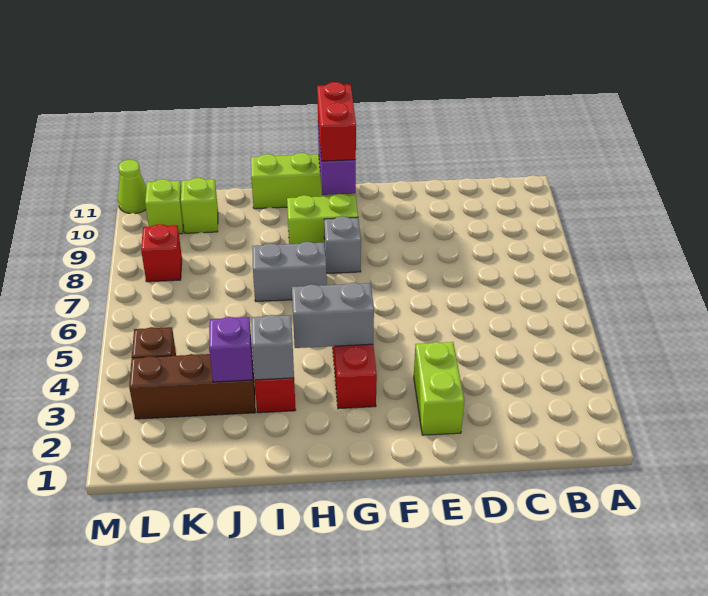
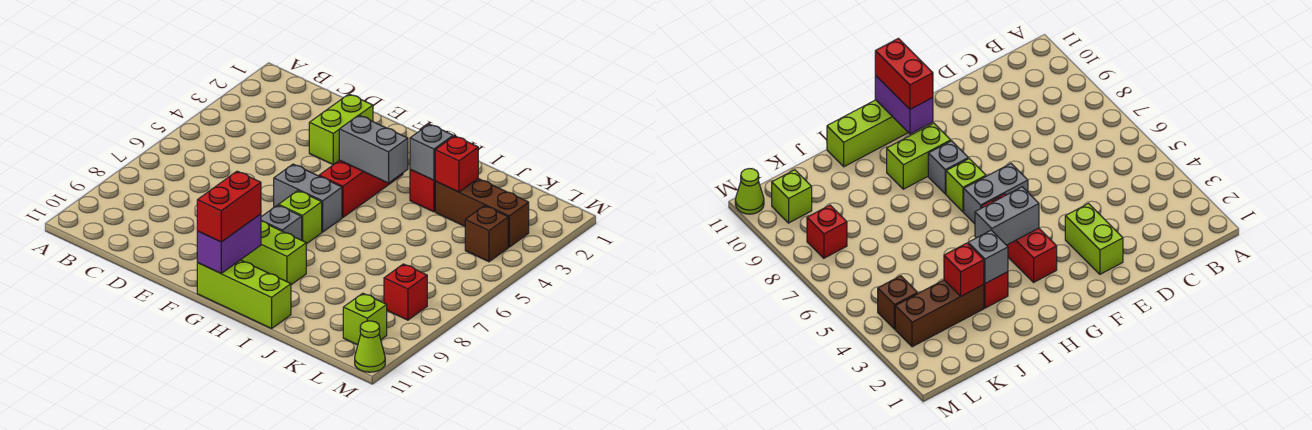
grey 1x2 brick [252,242,327,302] -> grey 1x2 brick moved to [274,164,342,232]
purple 1x1 brick [209,317,253,382] -> red 1x1 brick [435,136,478,192]
lime 1x1 brick [181,178,218,233] -> lime 1x1 brick moved to [279,191,322,244]

